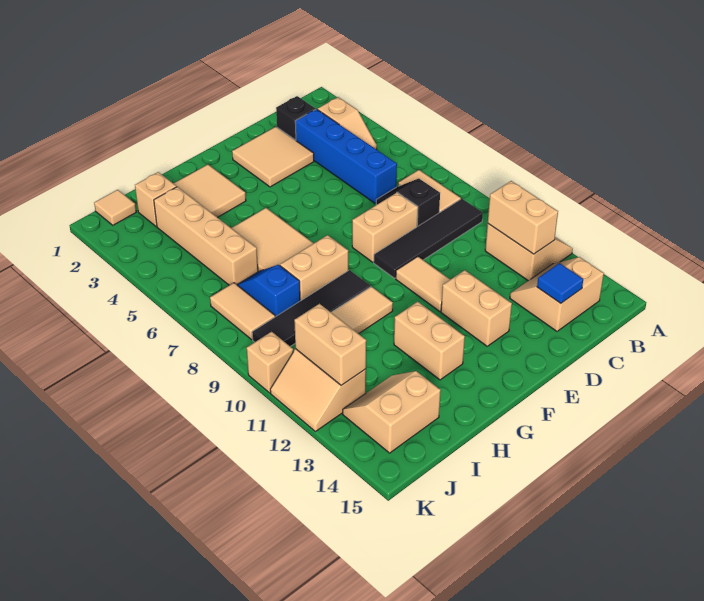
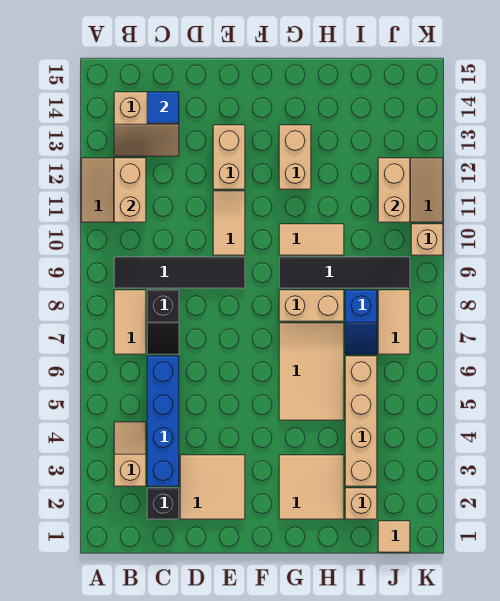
tan 1x2 brick [352,193,418,262] -> none
tan 2x2 slope [343,371,441,453] -> none

